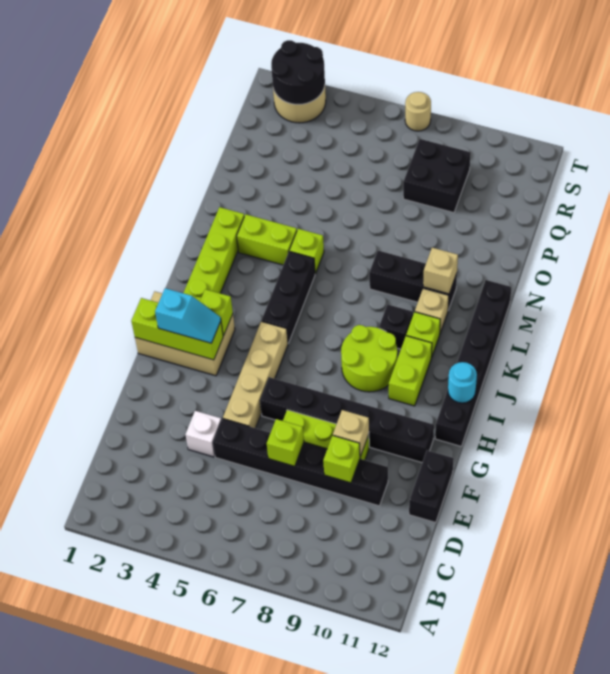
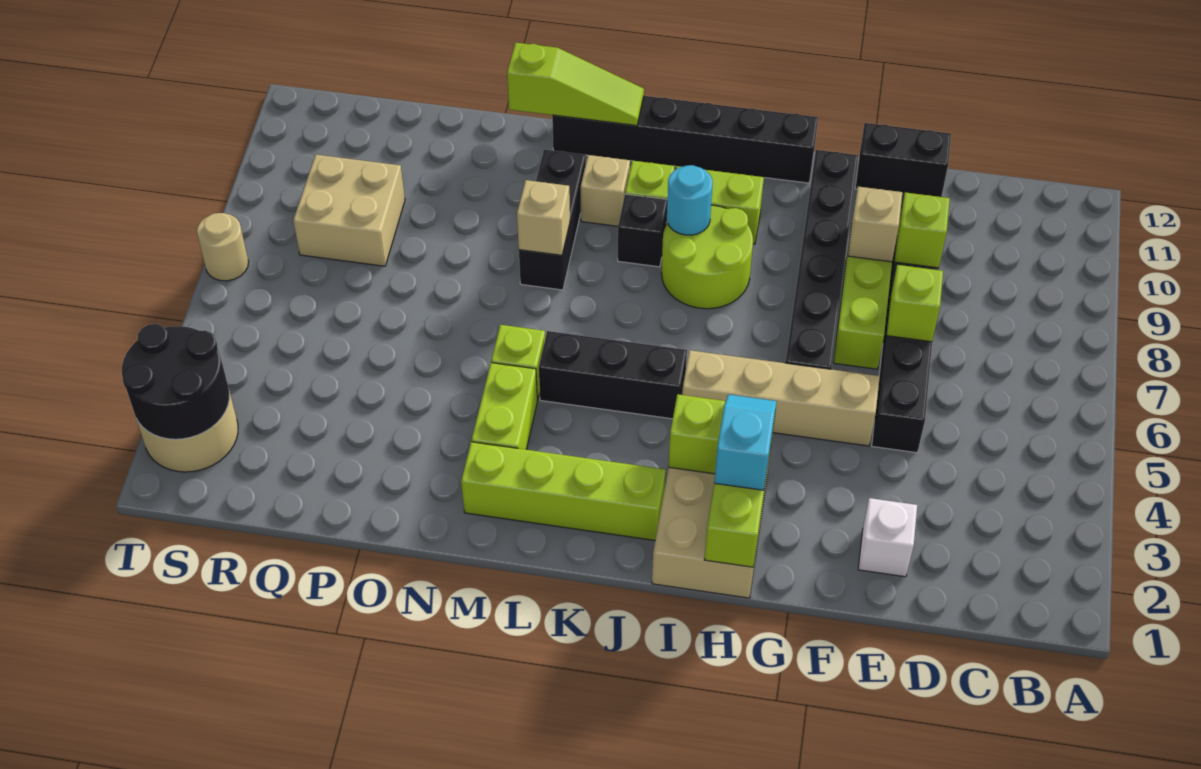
white 1x1 brick [185,411,221,457] -> white 1x1 brick moved to [858,498,917,577]
cyan 1x1 round brick [448,362,477,403] -> cyan 1x1 round brick moved to [667,165,713,235]
none -> lime 1x3 slope [507,42,644,126]
tan 1x1 brick [423,248,458,294] -> tan 1x1 brick moved to [517,180,570,255]
black 2x2 brick [403,139,471,213] -> tan 2x2 brick [293,155,405,266]

